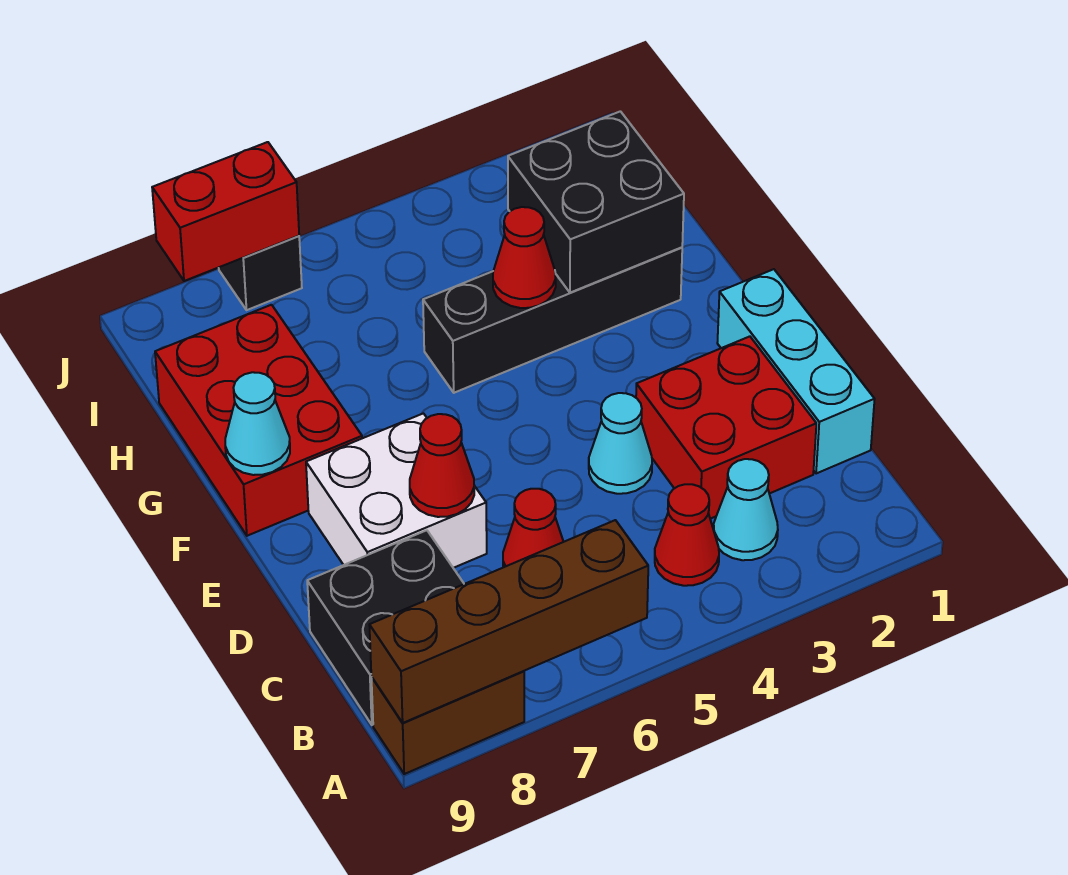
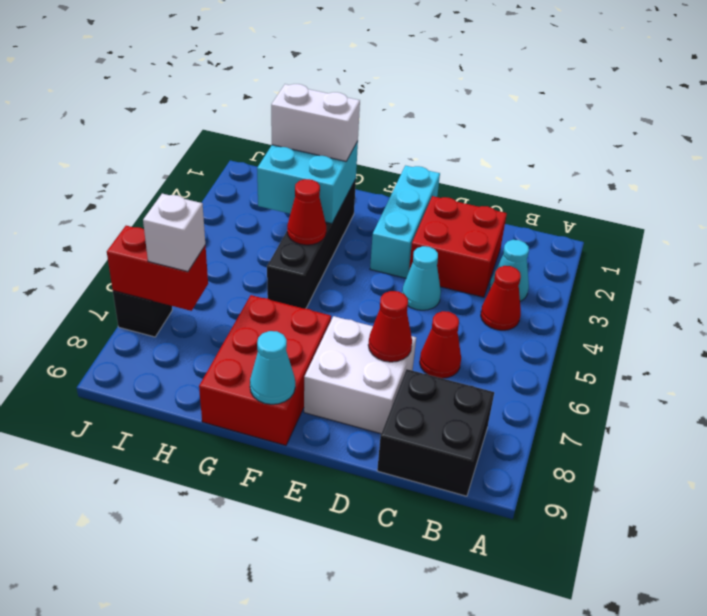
brown 1x4 brick [369,520,648,723] -> none
brown 1x2 brick [371,671,524,774] -> none
cyan 1x3 brick [717,269,875,474] -> cyan 1x3 brick turned to [370,166,440,278]
red 2x3 brick [155,305,362,536] -> red 2x3 brick turned to [199,295,331,445]
black 2x2 brick [508,111,684,293] -> cyan 2x2 brick [257,141,358,224]
none -> white 1x2 brick [271,84,360,161]
none -> white 1x1 brick [143,194,205,272]
red 1x2 brick [152,142,299,281] -> red 1x2 brick turned to [107,226,208,311]

